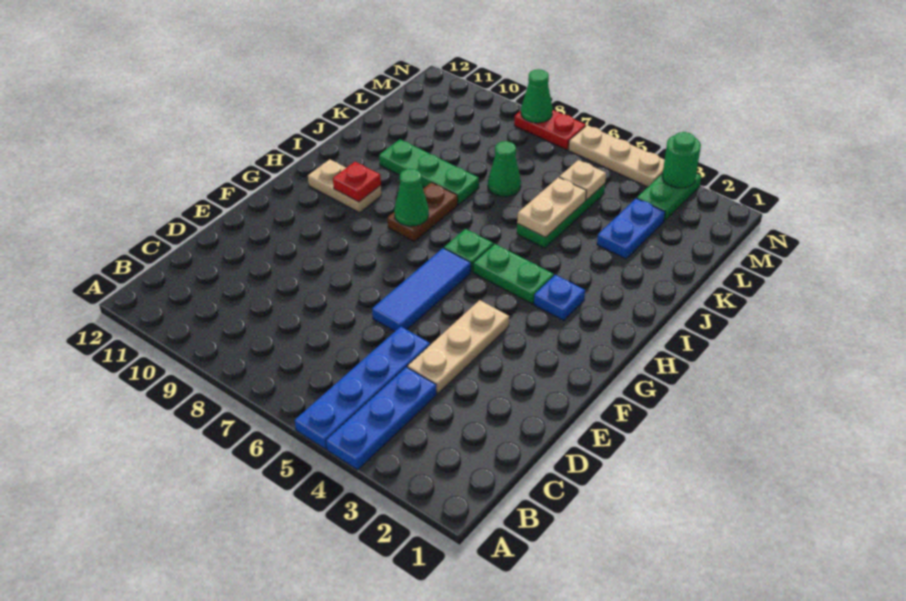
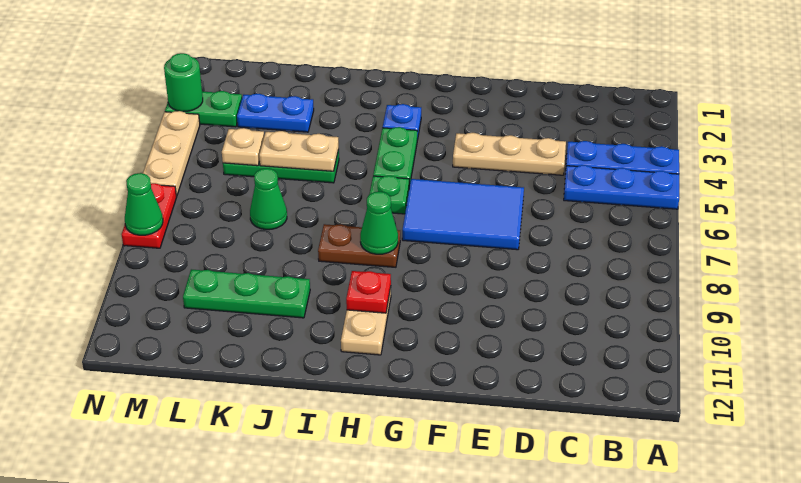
blue 1x4 plate [295,327,430,449] -> blue 1x3 plate [564,165,679,209]
blue 1x3 tile [372,248,471,331] -> blue 2x3 tile [402,179,524,250]
green 1x3 plate [379,139,479,205] -> green 1x3 plate turned to [183,269,310,318]

